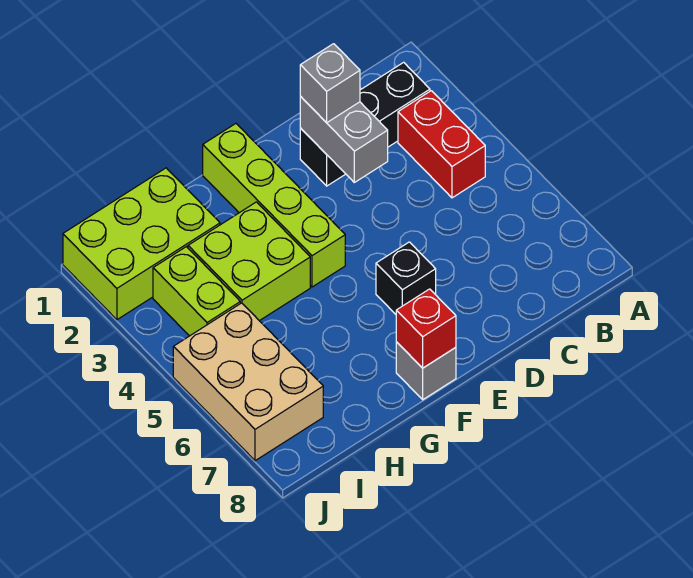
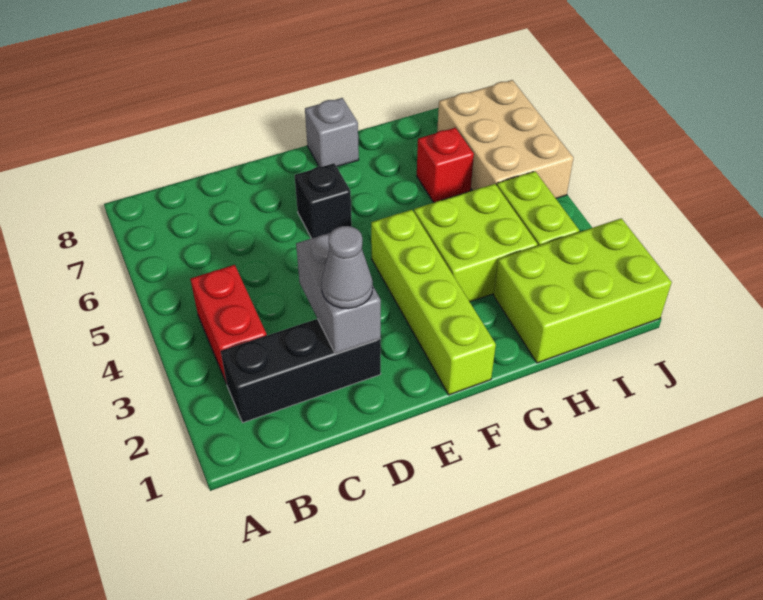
grey 1x1 brick [300,44,360,123] -> grey 1x1 cone [322,226,373,309]
red 1x1 brick [396,289,456,368] -> red 1x1 brick moved to [417,128,474,203]

